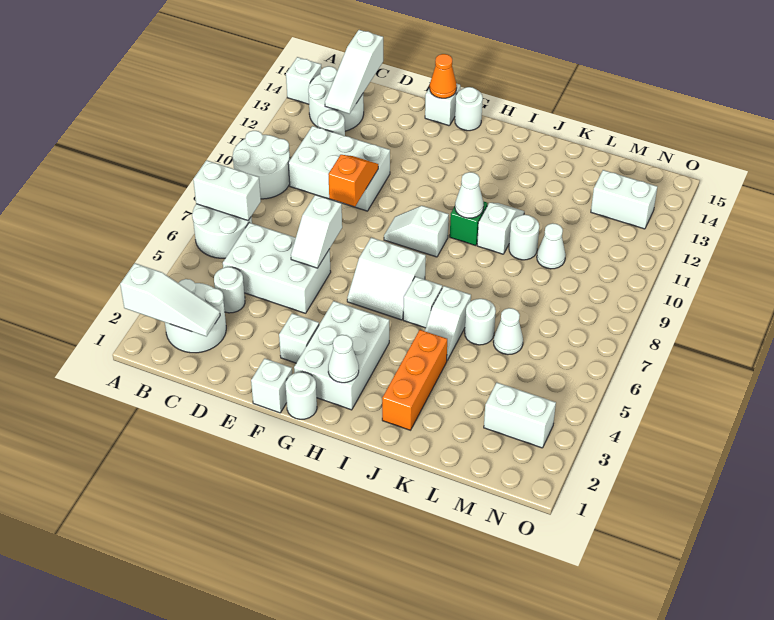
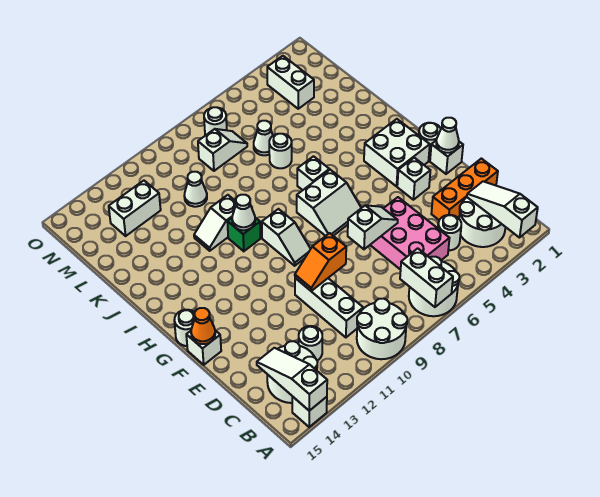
white 2x3 brick [223,223,331,313] -> pink 2x3 brick [371,197,450,270]
white 2x3 brick [288,126,390,211] -> white 1x3 brick [295,278,363,337]
white 1x3 slope [325,30,383,114] -> white 1x3 slope turned to [257,348,327,411]
white 2x3 brick [294,301,389,410] -> white 2x2 brick [364,119,430,186]
white 2x2 slope [347,238,426,320] -> white 2x2 slope turned to [297,170,361,236]
white 1x1 cone [328,335,359,383] -> white 1x1 cone moved to [436,118,459,153]
orange 1x3 brick [382,330,447,430] -> orange 1x3 brick moved to [431,159,498,220]
white 1x2 slope [425,286,471,361] -> white 1x2 slope moved to [198,129,247,171]
white 1x1 round brick [509,215,539,260] -> white 1x1 round brick moved to [204,107,227,135]
white 1x2 brick [591,170,657,229] -> white 1x2 brick turned to [109,181,161,236]

